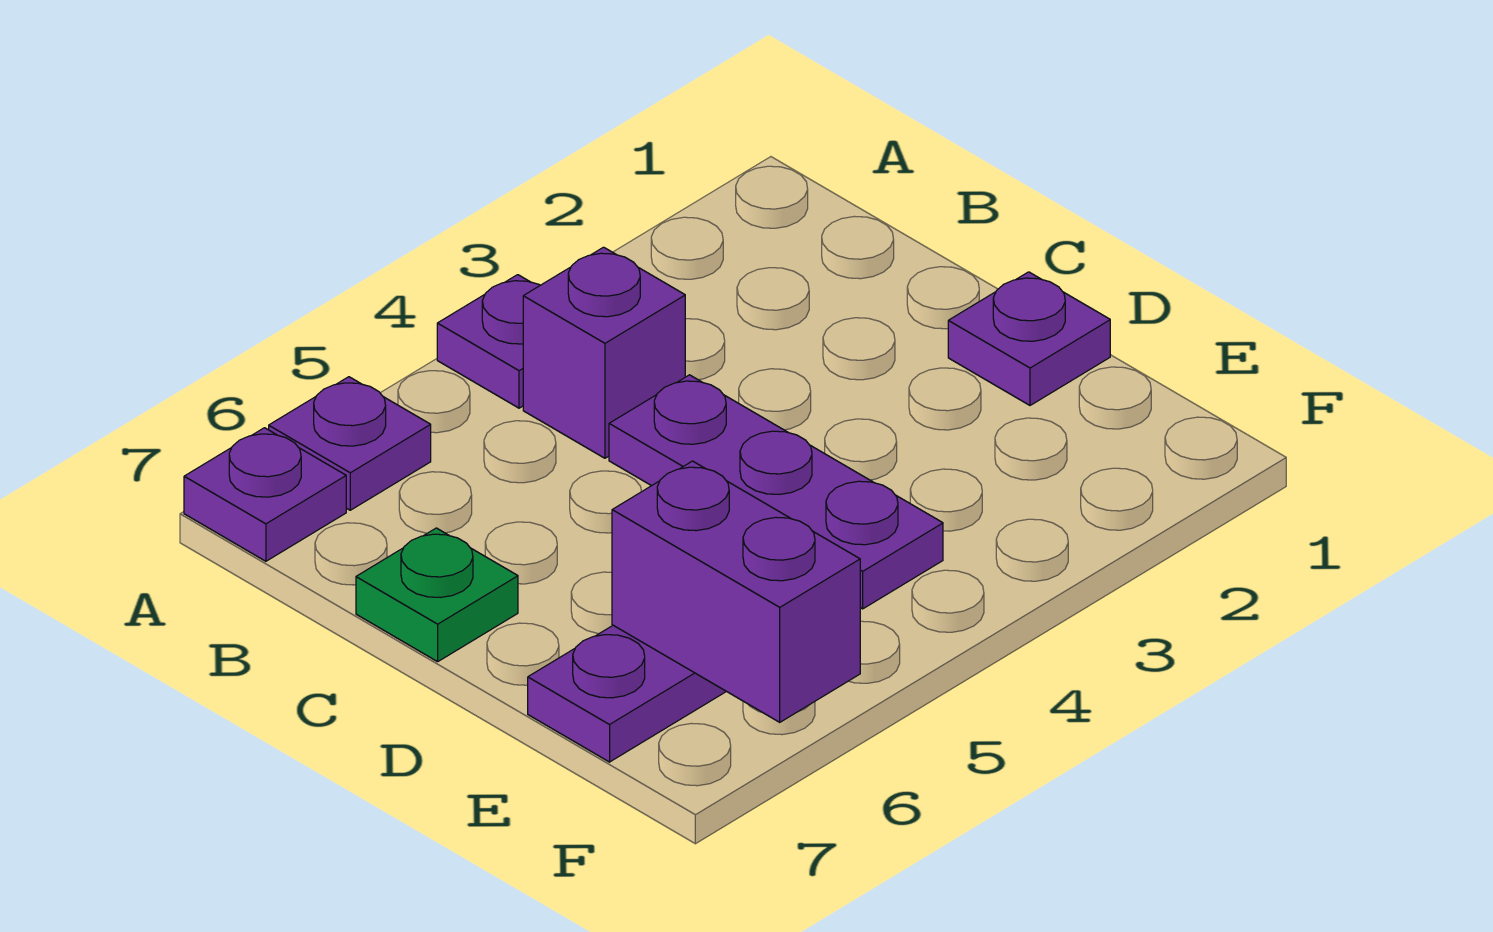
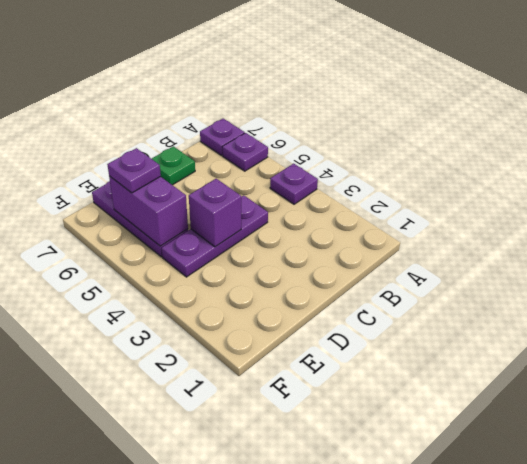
purple 1x1 brick [523,247,685,458] -> purple 1x1 brick moved to [189,179,241,247]
purple 1x1 plate [948,272,1110,405] -> purple 1x1 plate moved to [107,148,161,193]
purple 1x2 brick [612,461,860,722] -> purple 1x2 brick turned to [109,176,188,246]

